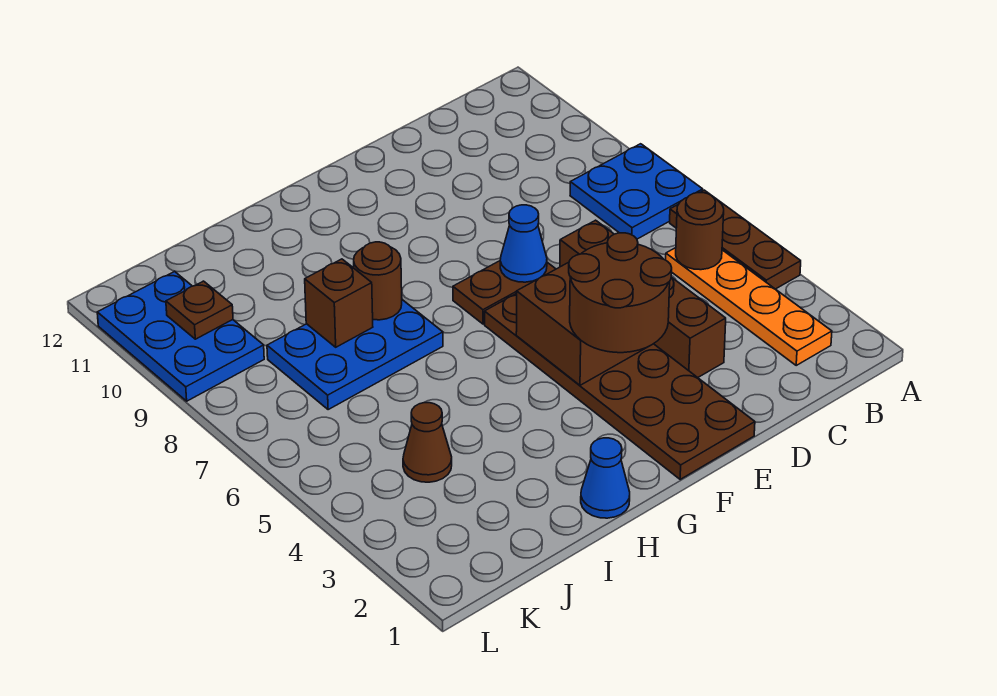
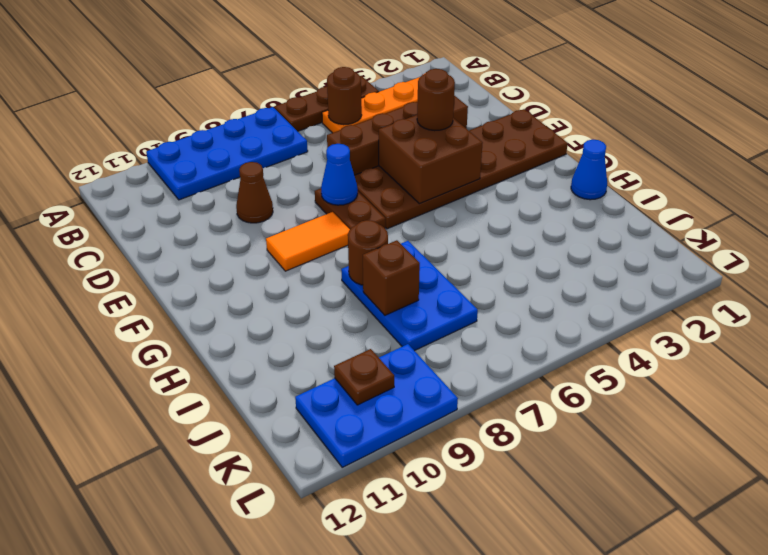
blue 2x2 plate [570,144,703,239] -> blue 2x4 plate [146,107,308,200]
brown 2x2 round brick [569,233,672,353] -> brown 1x1 round brick [417,69,455,131]
none -> orange 1x2 tile [266,212,350,271]
brown 1x1 cone [403,403,452,482] -> brown 1x1 cone moved to [236,162,273,223]

